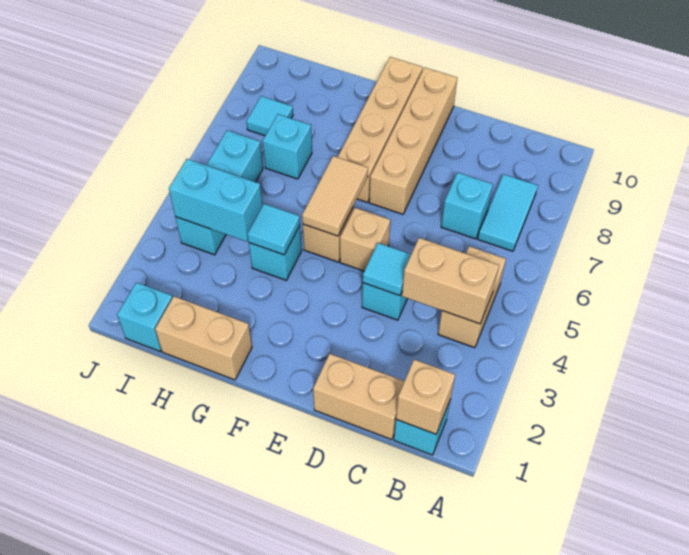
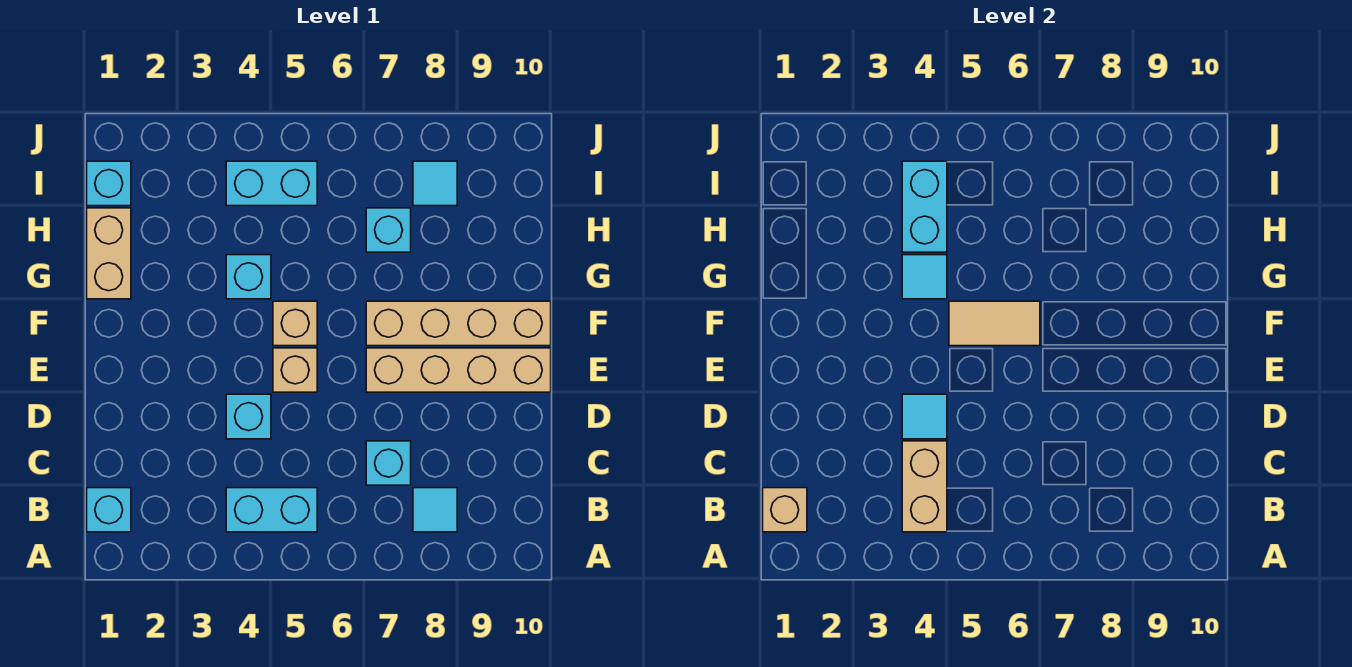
tan 1x2 brick [438,246,506,348] -> cyan 1x2 brick [226,488,317,532]
cyan 1x2 tile [478,174,538,251] -> cyan 1x1 tile [413,488,457,532]
tan 1x2 brick [313,354,404,440] -> none
cyan 1x3 brick [175,130,263,255] -> cyan 1x2 brick [226,161,317,206]

